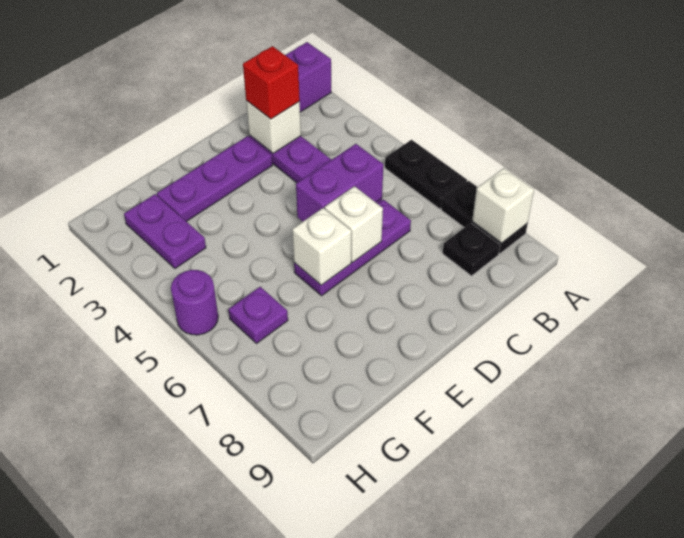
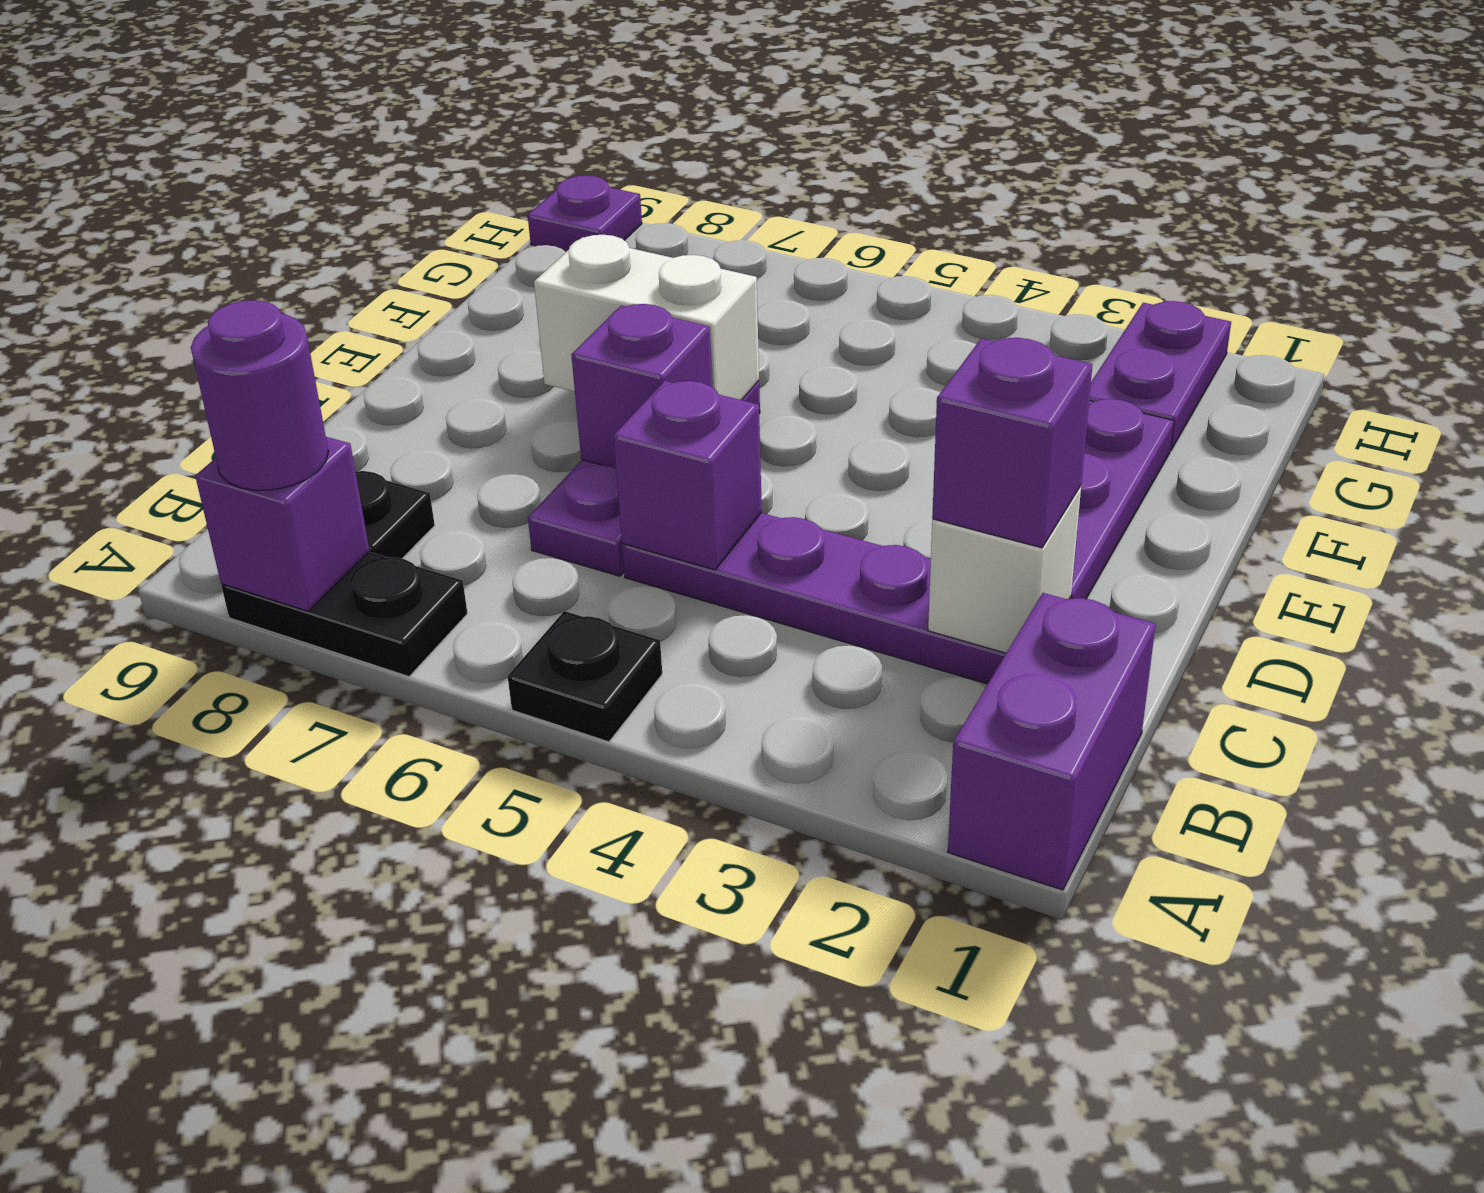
black 1x2 plate [385,140,467,209] -> black 1x1 plate [508,611,662,742]
white 1x1 brick [472,168,534,243] -> purple 1x1 brick [195,437,369,611]
red 1x1 brick [243,46,300,119] -> purple 1x1 brick [932,338,1093,548]
purple 1x2 brick [296,144,383,222] -> purple 1x1 brick [613,381,762,570]
white 1x1 brick [325,186,383,262] -> purple 1x1 brick [571,304,712,468]
white 1x1 brick [292,208,351,285] -> white 1x2 brick [534,235,759,400]
purple 1x2 plate [124,194,206,268] -> purple 1x2 plate turned to [1089,301,1231,450]
purple 1x1 plate [228,287,288,343] -> purple 1x1 plate moved to [528,175,642,252]
purple 1x1 round brick [171,270,218,335] -> purple 1x1 round brick moved to [191,300,329,490]

